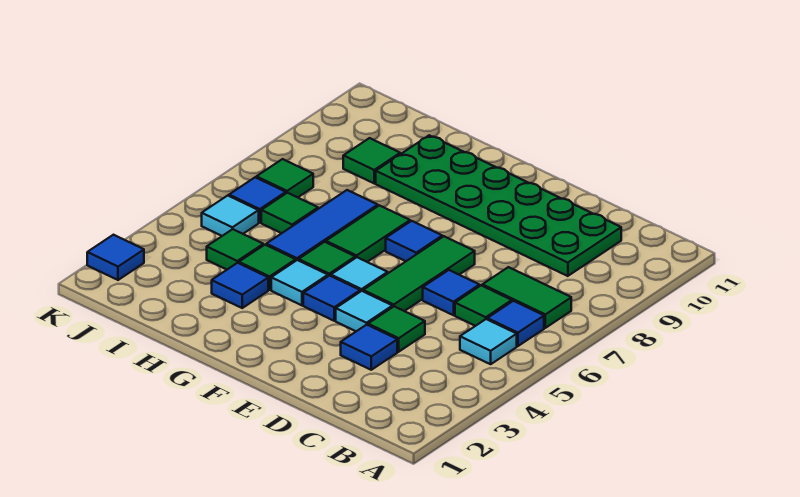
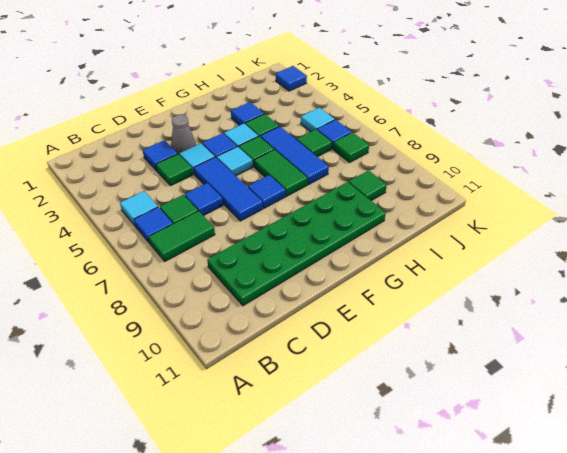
none -> grey 1x1 cone [171,115,196,155]
green 1x3 tile [363,236,475,311] -> blue 1x3 tile [194,157,263,221]
green 1x1 tile [207,229,263,269] -> none

